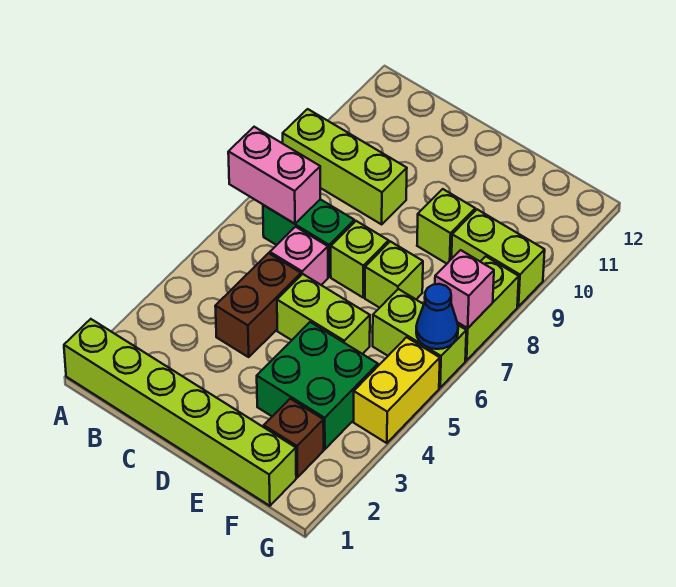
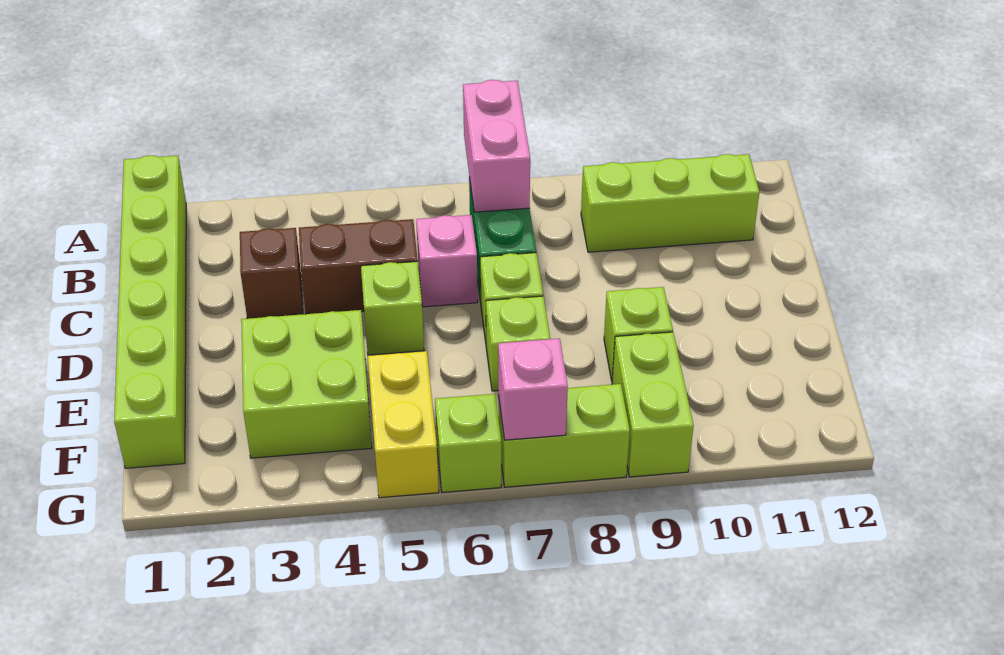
lime 1x3 brick [283,109,407,224] -> lime 1x3 brick turned to [581,154,759,252]
lime 1x2 brick [277,274,370,354] -> lime 1x1 brick [361,261,424,355]
green 2x2 brick [257,322,378,449] -> lime 2x2 brick [241,310,372,458]
brown 1x1 brick [264,399,324,477] -> brown 1x1 brick moved to [240,228,303,319]
lime 1x2 brick [373,289,466,388] -> lime 1x1 brick [435,394,501,492]
yellow 1x2 brick [354,337,440,443] -> yellow 1x2 brick turned to [368,351,439,498]
blue 1x1 cone [416,284,458,349] -> none

